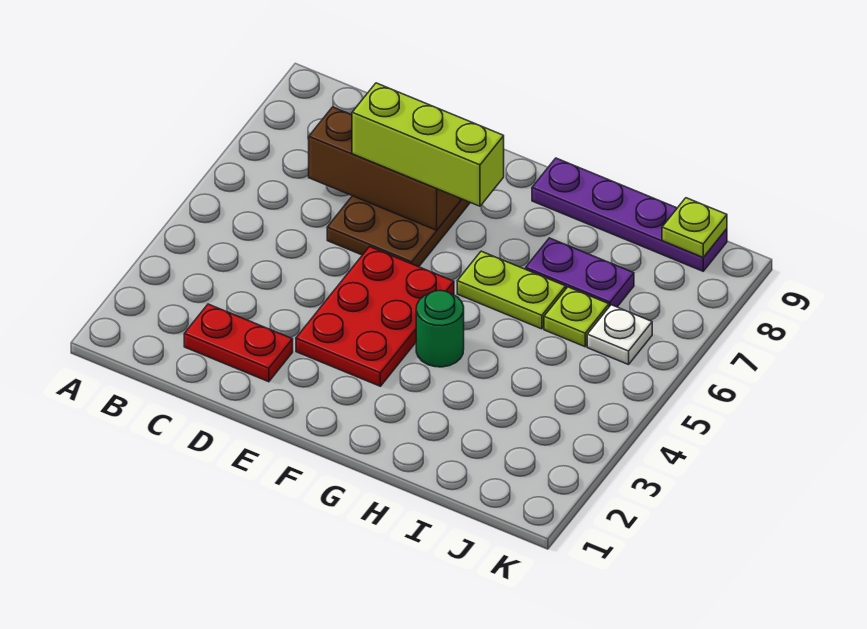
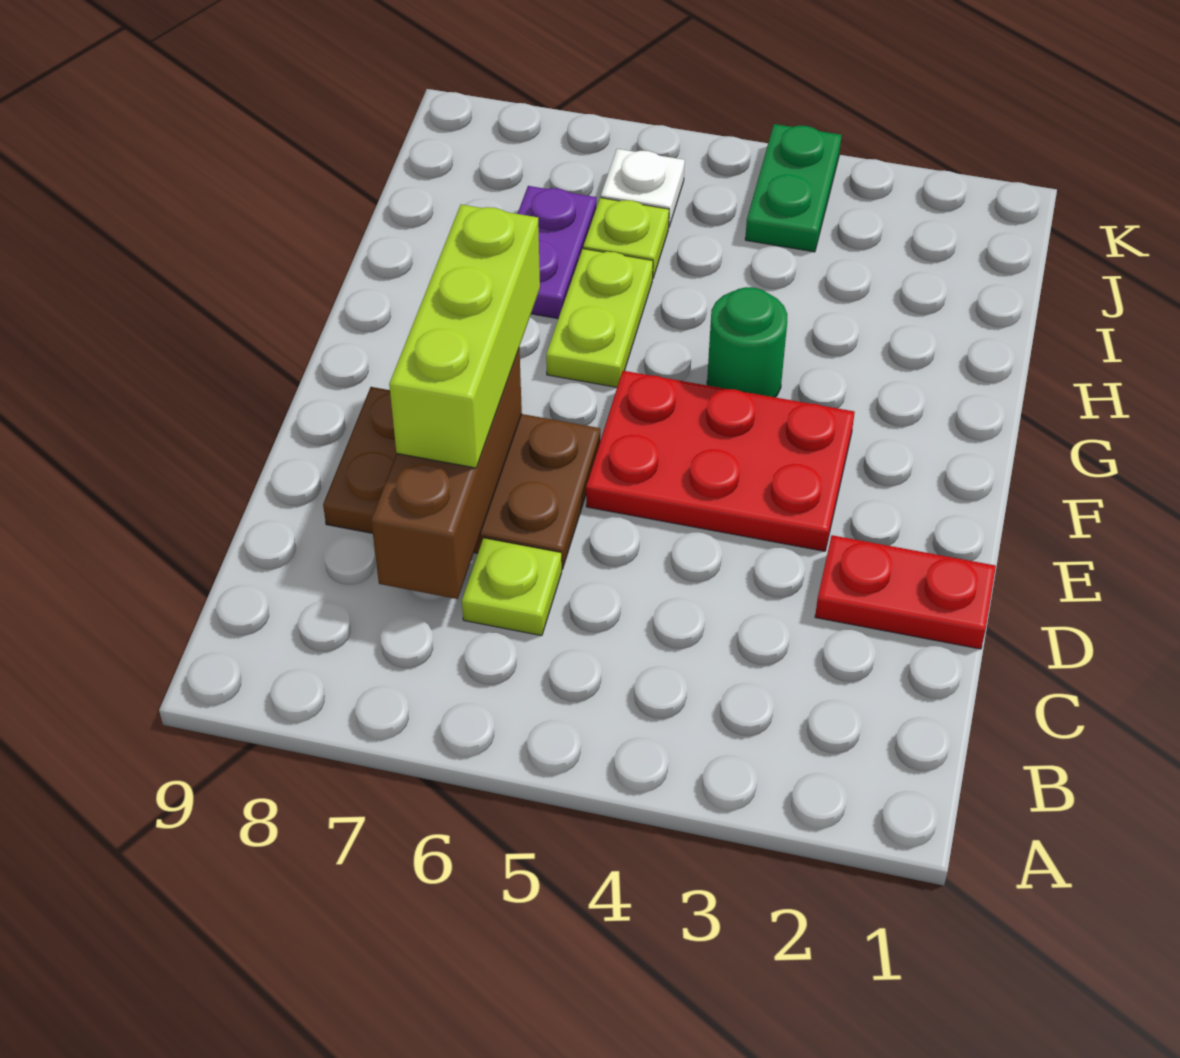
red 1x2 plate [184,304,293,382] -> red 1x2 plate turned to [815,535,996,649]
purple 1x4 plate [532,158,727,271] -> none
none -> green 1x2 plate [745,124,842,252]
lime 1x1 plate [662,198,727,257] -> lime 1x1 plate moved to [462,538,562,636]

